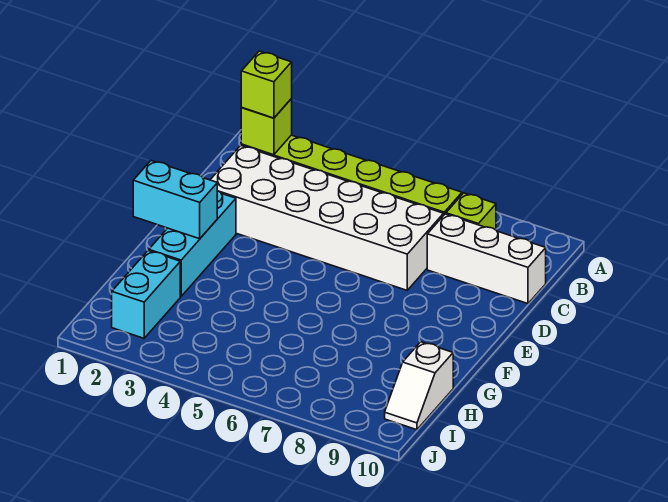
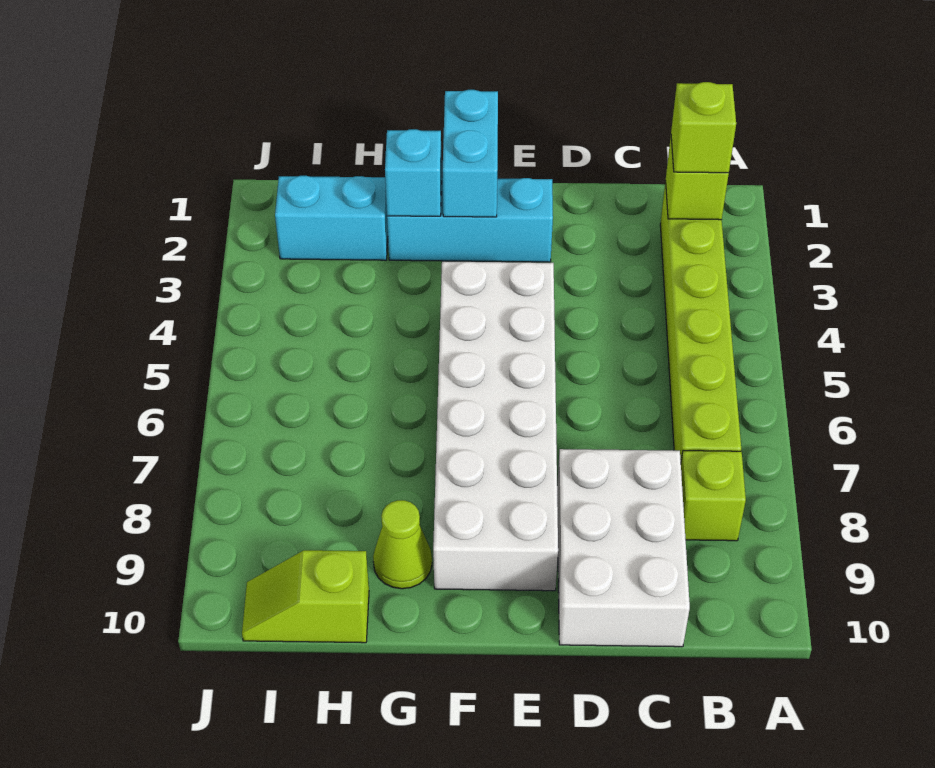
white 2x6 brick [210,145,443,290] -> white 2x6 brick moved to [433,261,558,591]
white 1x3 brick [427,214,546,304] -> white 2x3 brick [557,449,690,647]
none -> cyan 1x1 brick [385,129,442,216]
none -> lime 1x1 cone [373,500,432,589]
white 1x2 slope [385,342,453,430] -> lime 1x2 slope [242,550,369,643]

